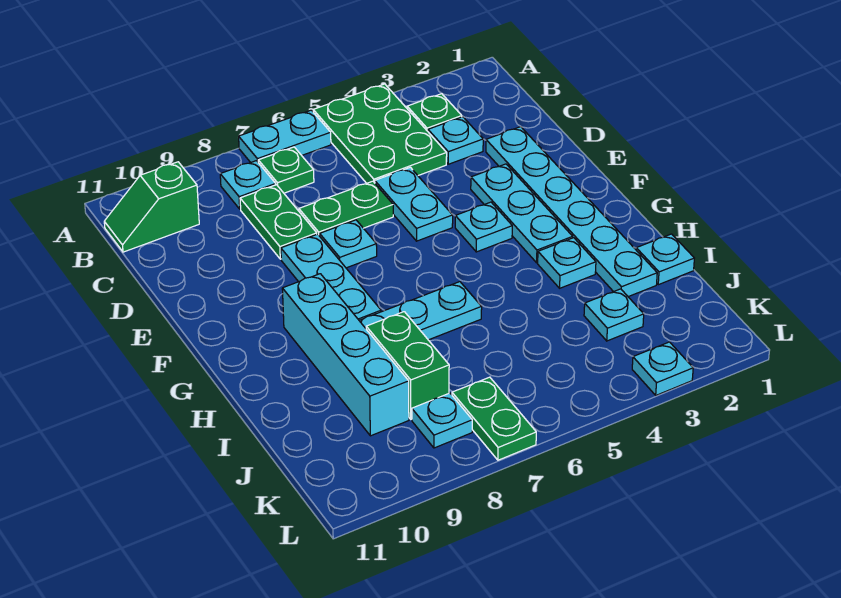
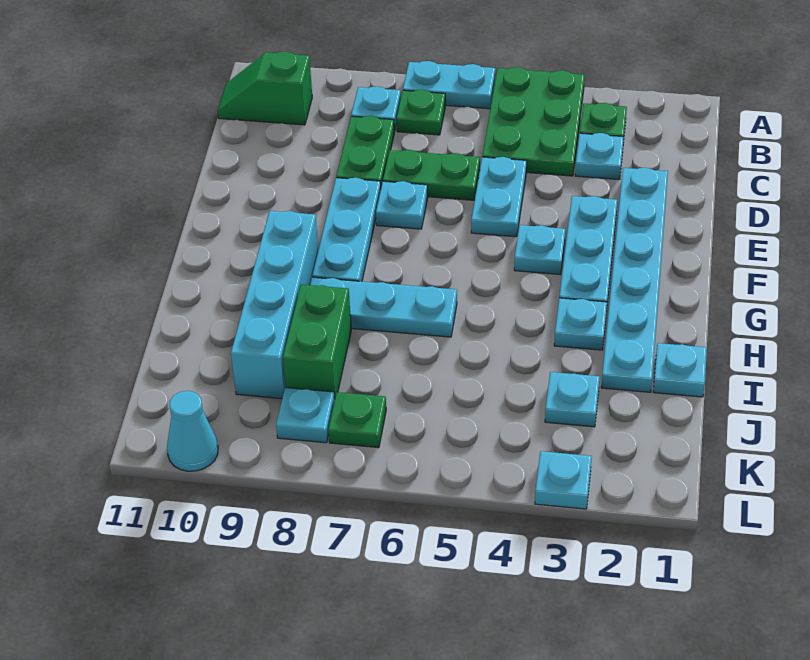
green 1x2 plate [452,377,536,460] -> green 1x1 plate [328,392,386,448]
none -> cyan 1x1 cone [167,391,218,471]

